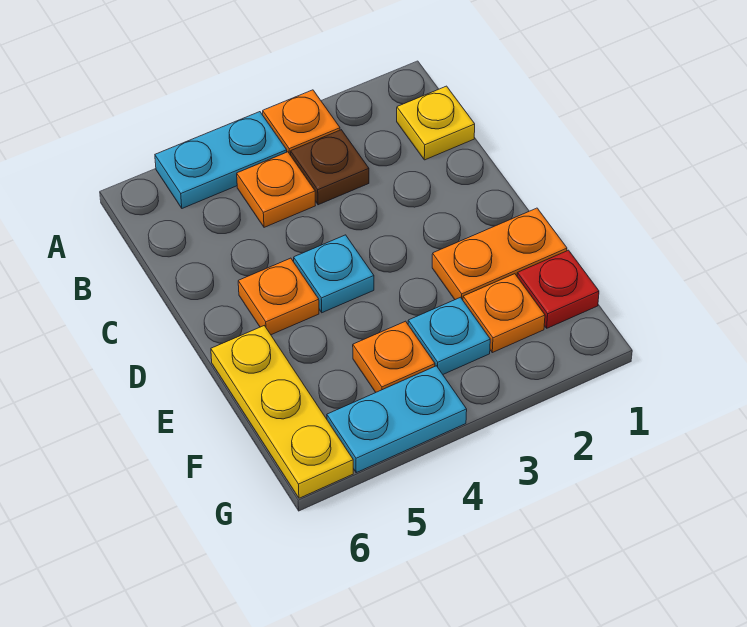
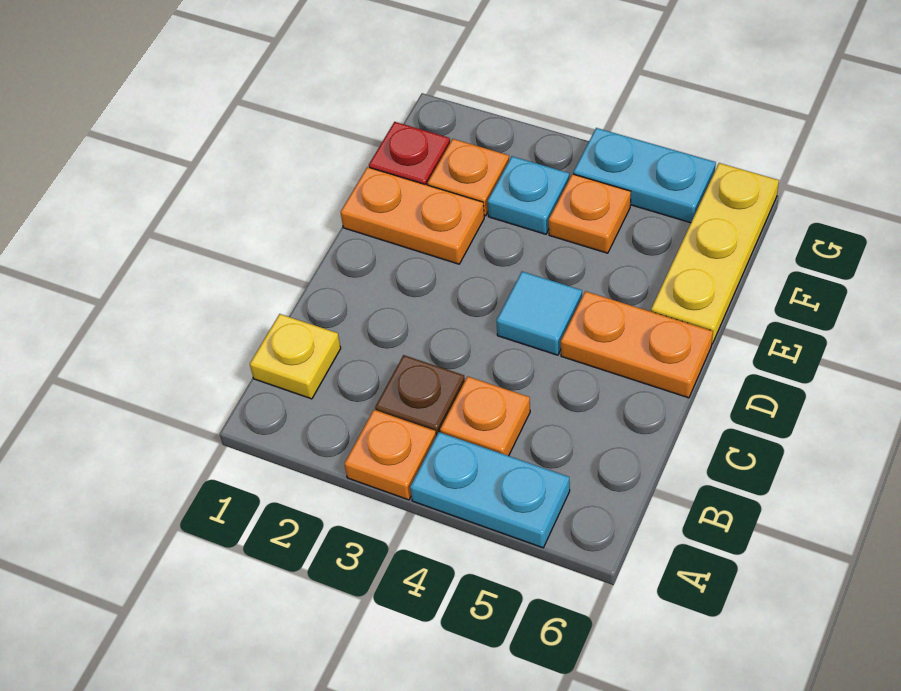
cyan 1x1 plate [294,235,374,313] -> cyan 1x1 tile [496,272,582,355]
orange 1x1 plate [238,258,319,335] -> orange 1x2 plate [561,291,713,398]

